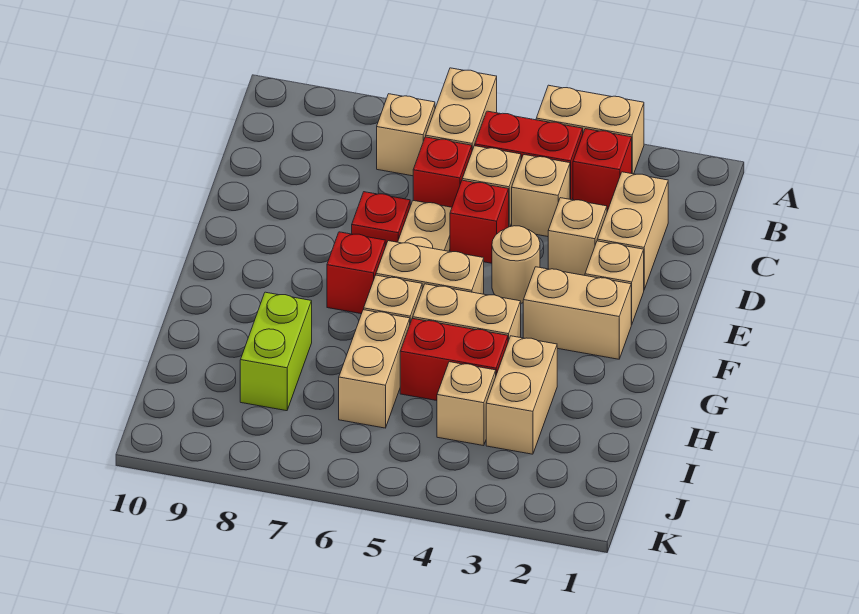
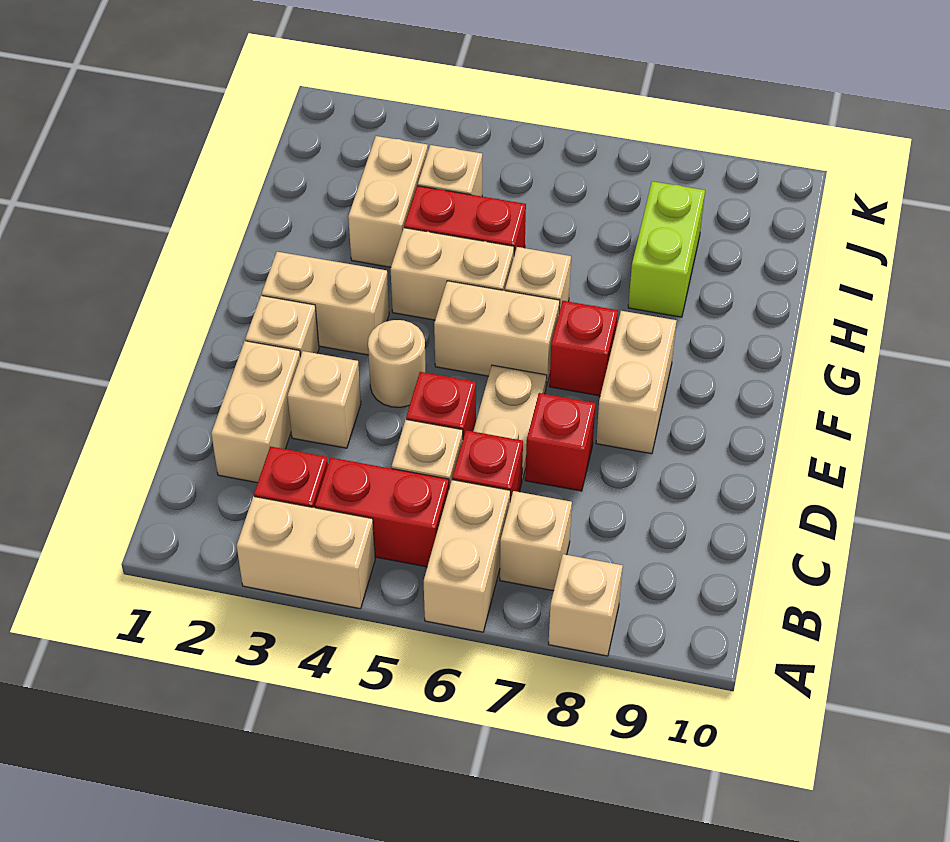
tan 1x1 brick [512,155,570,237] -> tan 1x1 brick moved to [548,554,623,656]
red 1x1 plate [352,192,410,245] -> red 1x1 brick [525,393,596,491]
tan 1x2 brick [339,310,410,428] -> tan 1x2 brick moved to [596,311,677,454]

